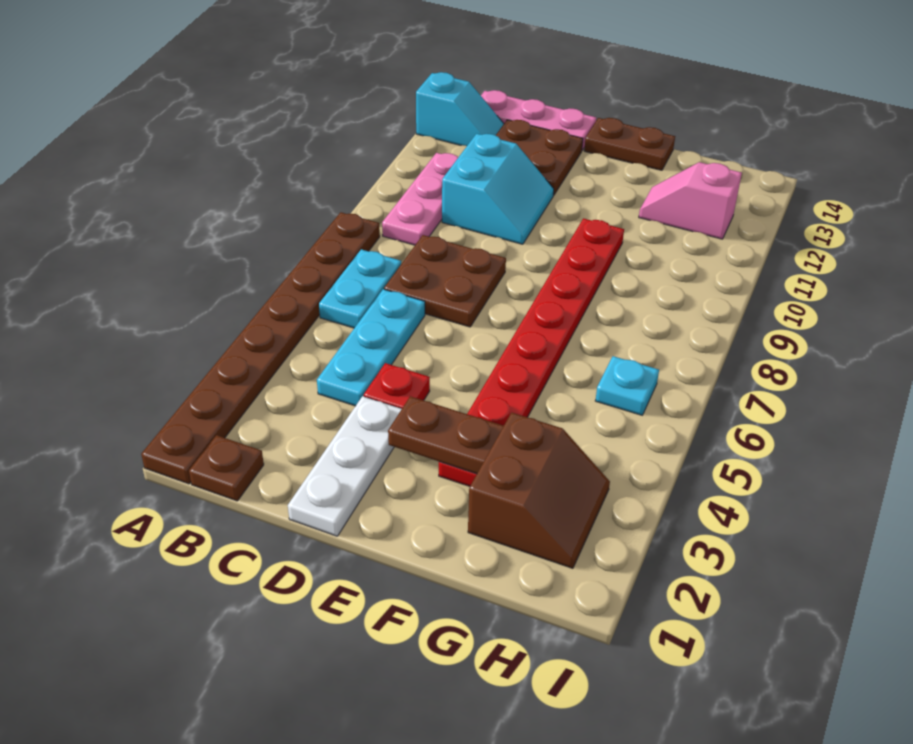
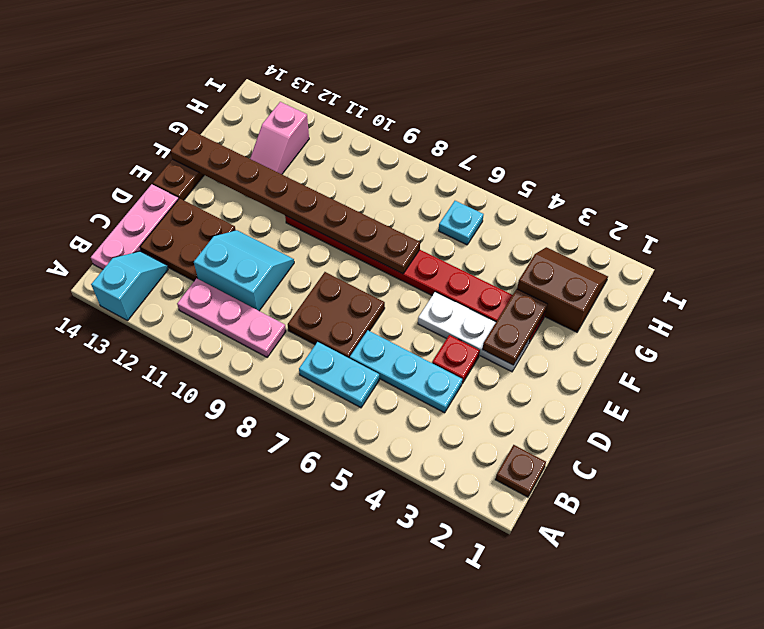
brown 1x8 plate [141,212,380,484] -> brown 1x8 plate moved to [170,129,420,274]
white 1x3 plate [288,396,402,536] -> white 1x3 plate moved to [418,292,529,372]

